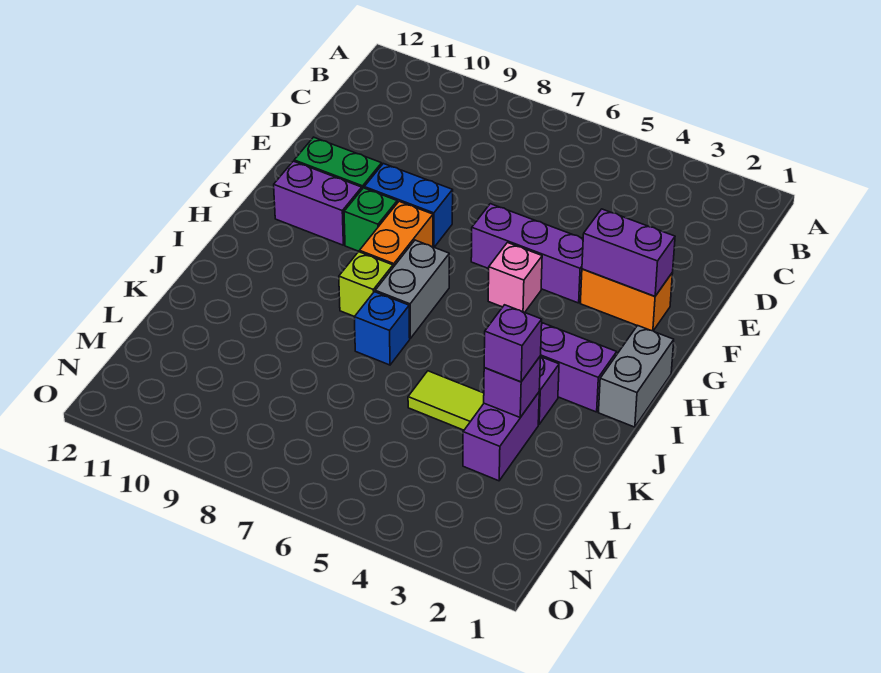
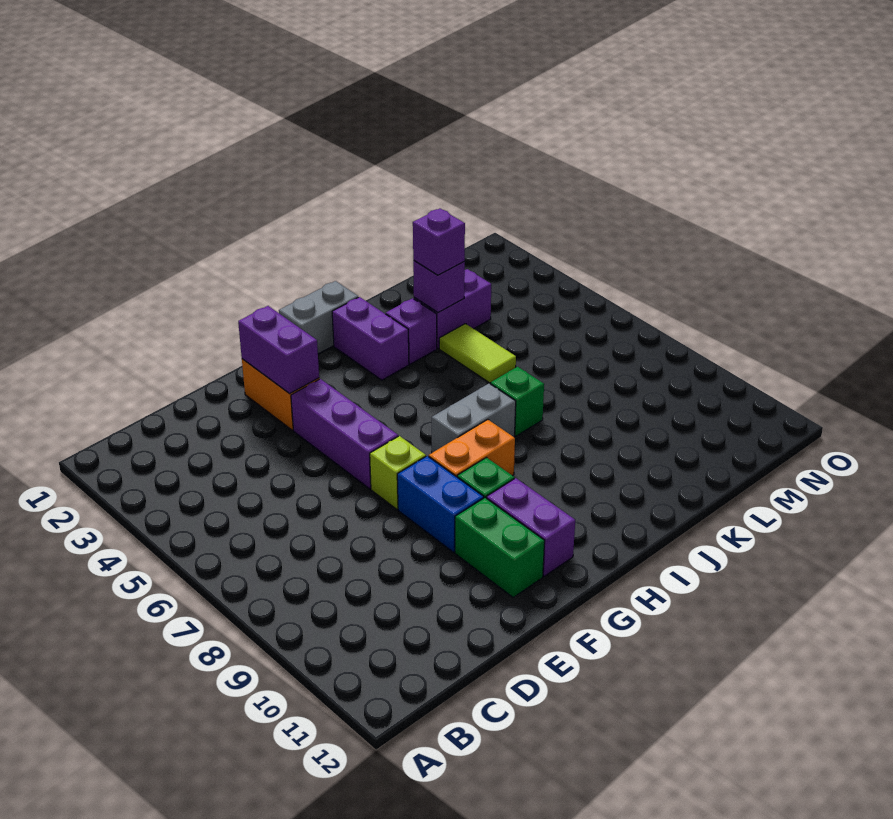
pink 1x1 brick [488,243,542,312] -> none
lime 1x1 brick [339,252,393,317] -> lime 1x1 brick moved to [370,436,426,509]
blue 1x1 brick [354,292,410,365] -> green 1x1 brick [490,367,544,436]

